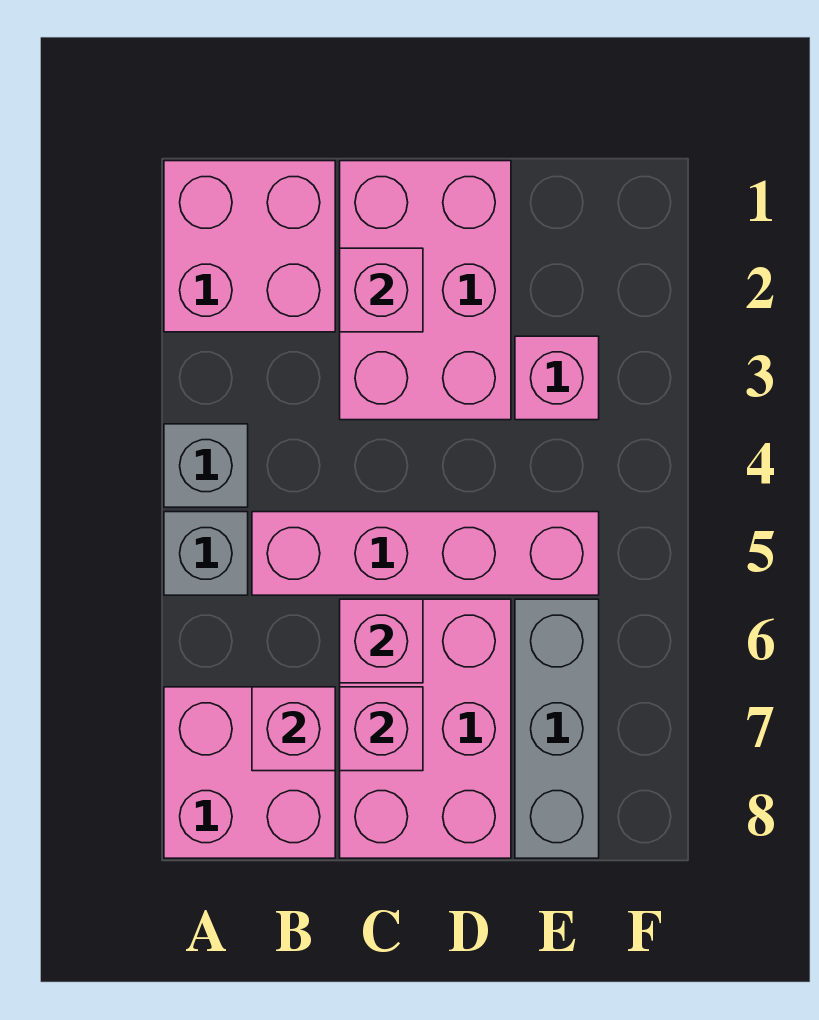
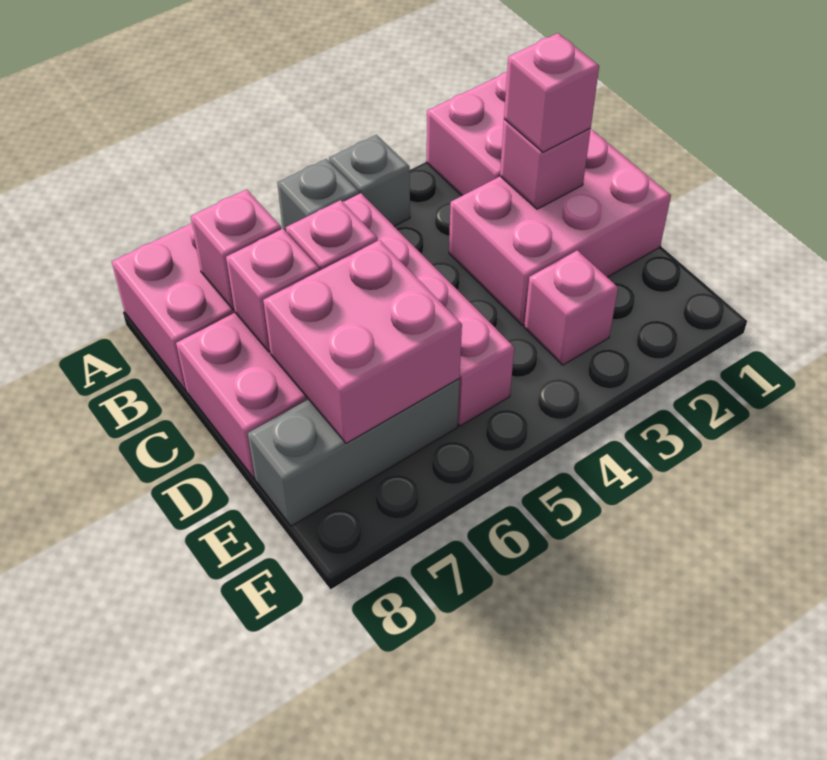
none -> pink 1x1 brick [504,33,599,152]
none -> pink 2x2 brick [263,240,462,443]

